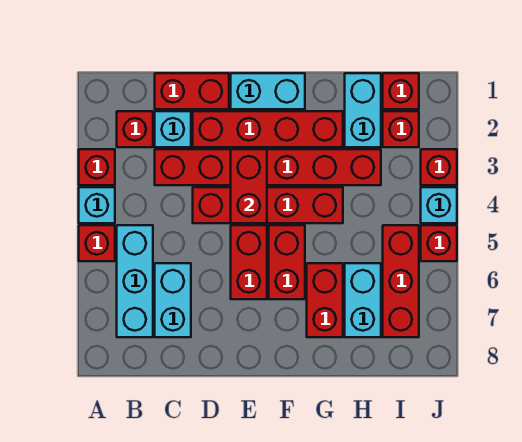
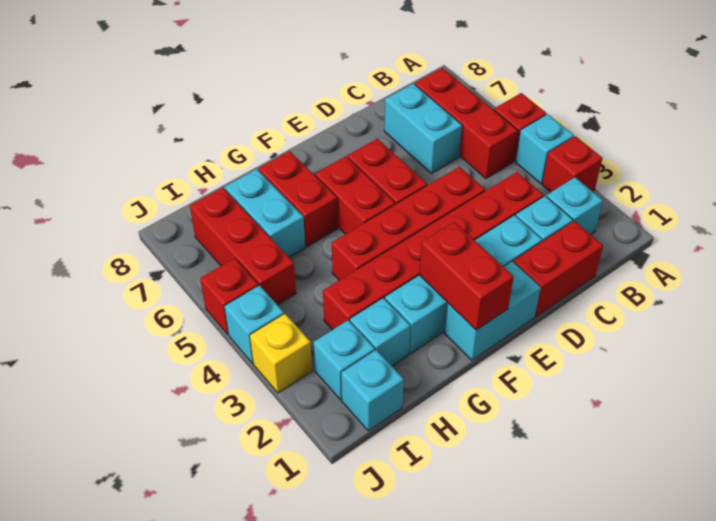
red 1x1 brick [117,111,153,147] -> cyan 1x1 brick [546,177,603,234]
cyan 1x3 brick [117,225,153,337] -> red 1x3 brick [415,68,518,178]
red 1x4 brick [193,111,343,147] -> cyan 1x4 brick [385,215,542,354]
red 1x2 brick [231,149,267,223] -> red 1x2 brick moved to [419,222,514,330]
cyan 1x2 brick [345,73,381,147] -> cyan 1x1 brick [350,298,410,366]
red 1x1 brick [383,73,419,109] -> cyan 1x1 brick [341,350,404,431]
red 1x1 brick [383,111,419,147] -> cyan 1x1 brick [314,320,375,400]
red 1x1 brick [421,149,457,185] -> yellow 1x1 brick [250,314,312,393]

